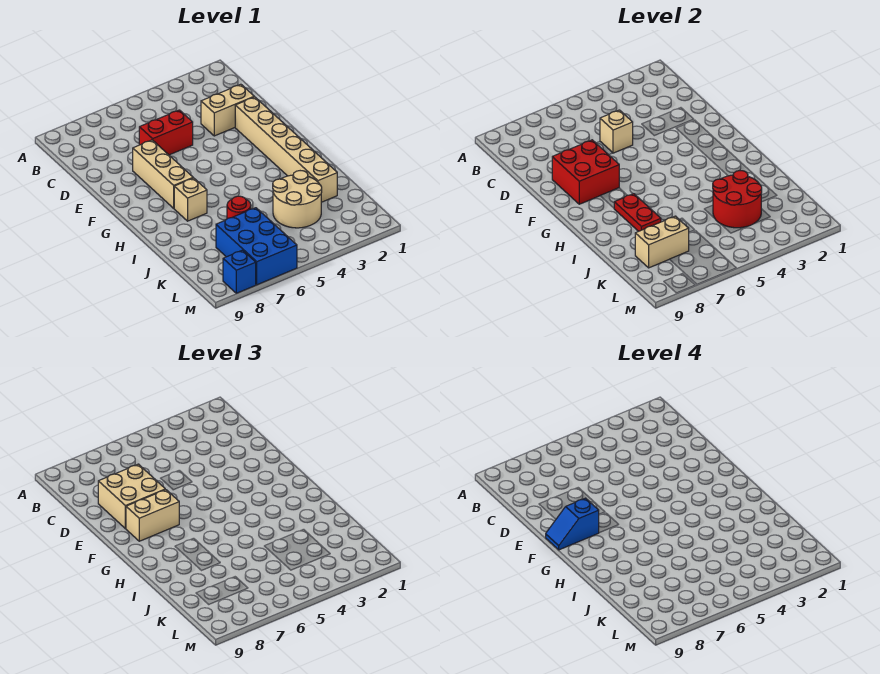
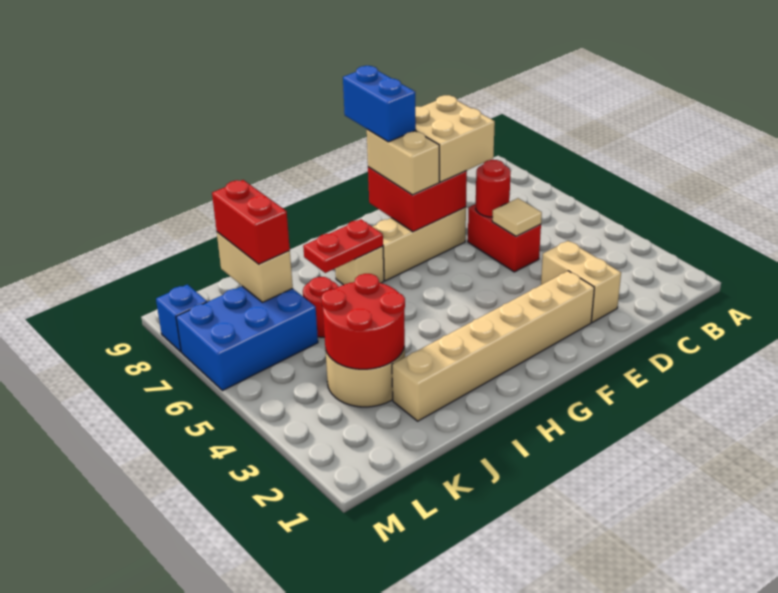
tan 1x1 brick [600,110,633,153] -> tan 1x1 tile [492,198,542,236]
none -> red 1x1 round brick [476,160,511,217]
blue 1x2 slope [546,498,599,550] -> blue 1x2 brick [343,66,416,142]
none -> red 1x2 brick [212,180,290,264]

